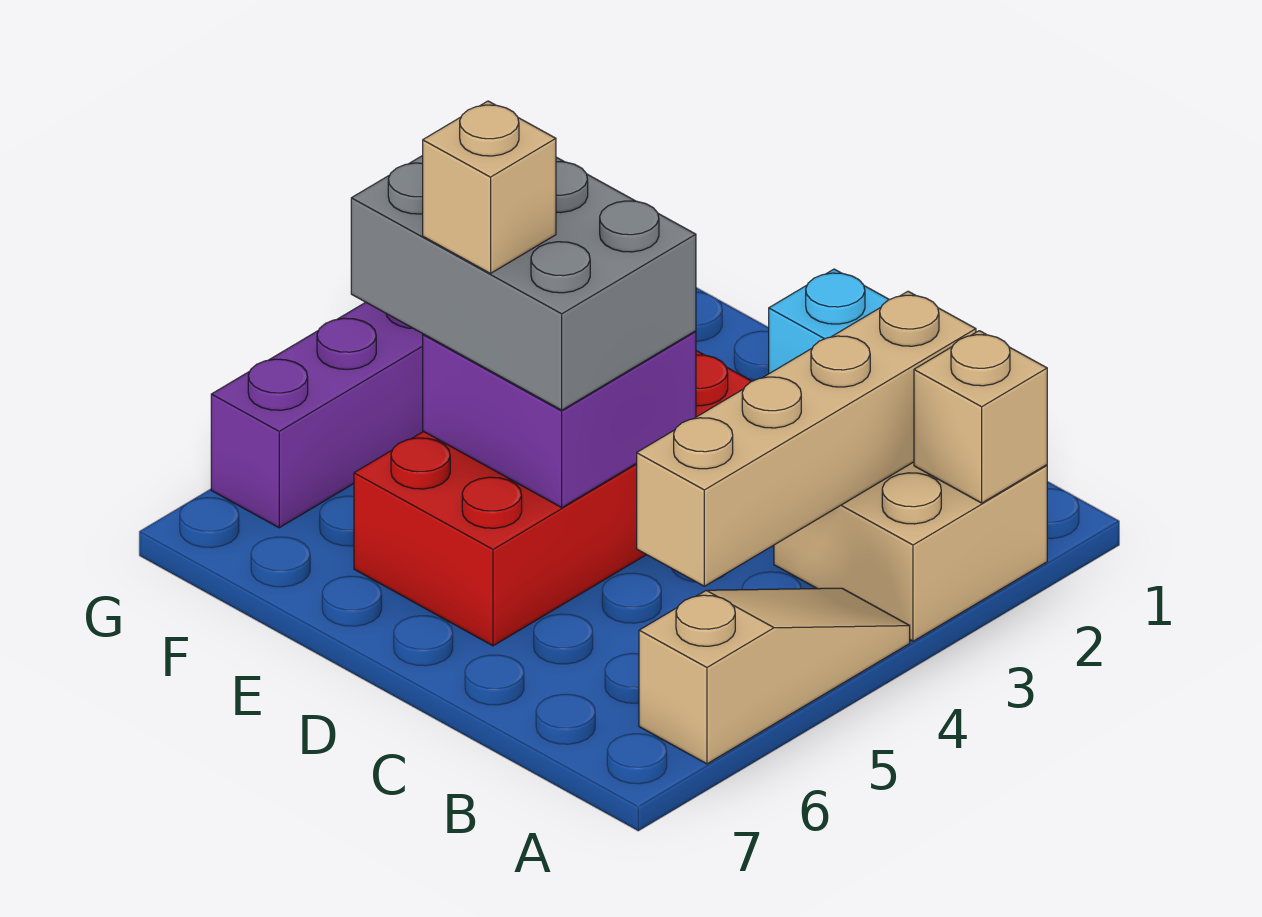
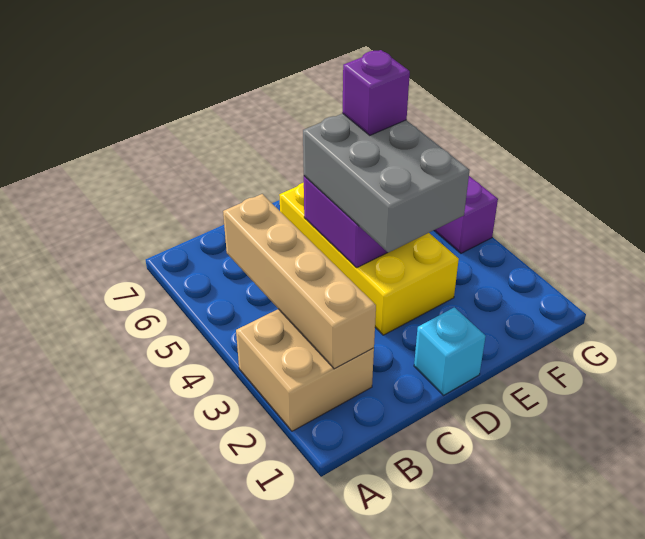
tan 1x1 brick [914,331,1047,503] -> none
tan 1x3 slope [639,588,910,764] -> none
red 2x4 brick [354,351,752,646] -> yellow 2x4 brick [279,183,459,335]
grey 2x3 brick [351,156,696,410] -> grey 2x3 brick turned to [303,114,470,253]
tan 1x1 brick [423,101,556,273] -> purple 1x1 brick [342,50,410,135]

